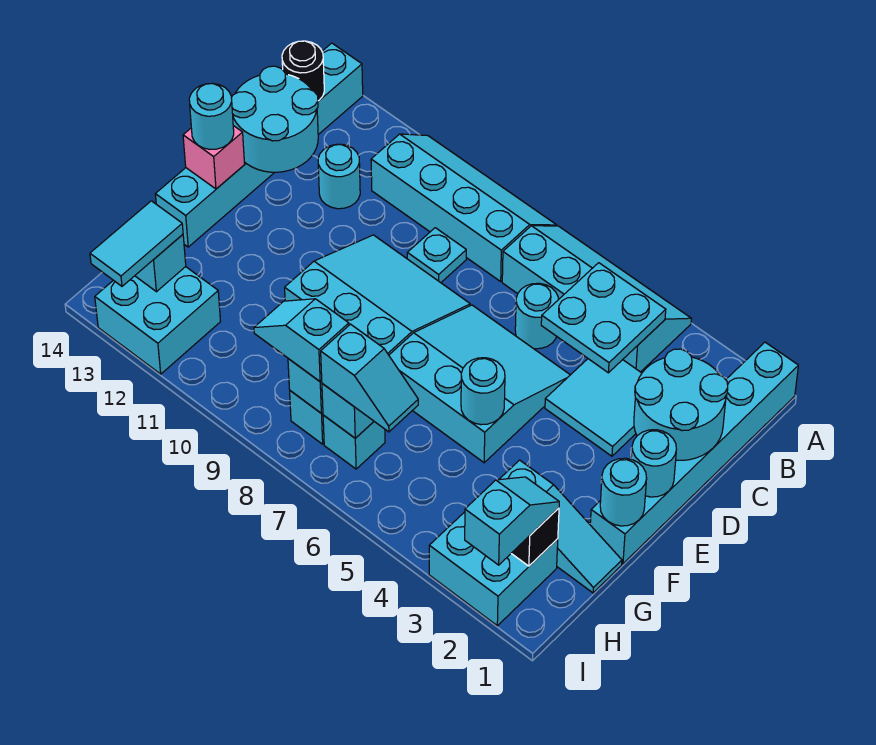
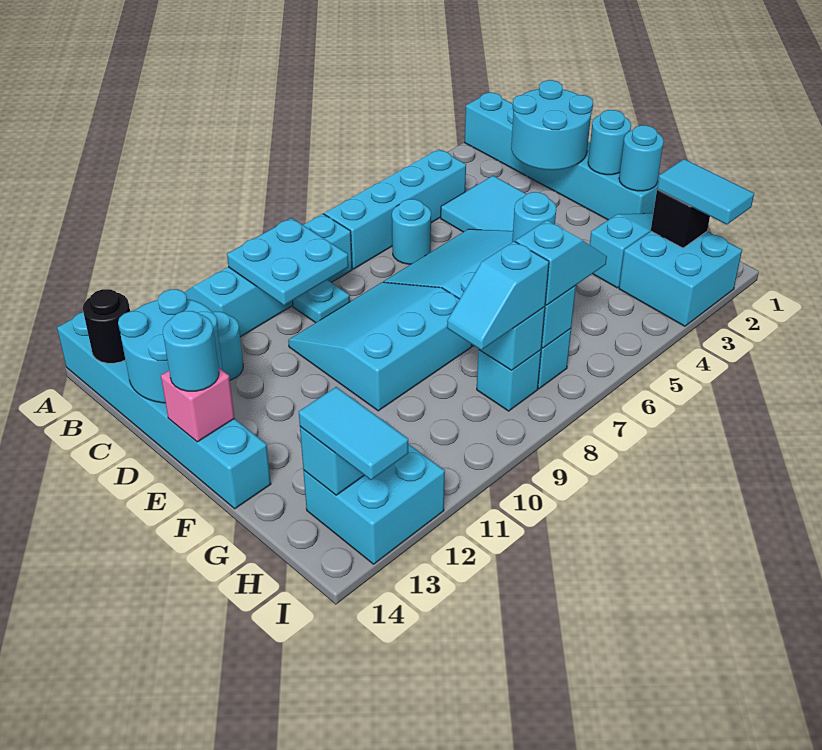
cyan 2x2 plate [541,263,666,373] -> cyan 2x2 plate moved to [227,218,348,305]
cyan 1x2 slope [465,477,559,565] -> cyan 1x2 tile [657,159,754,225]

